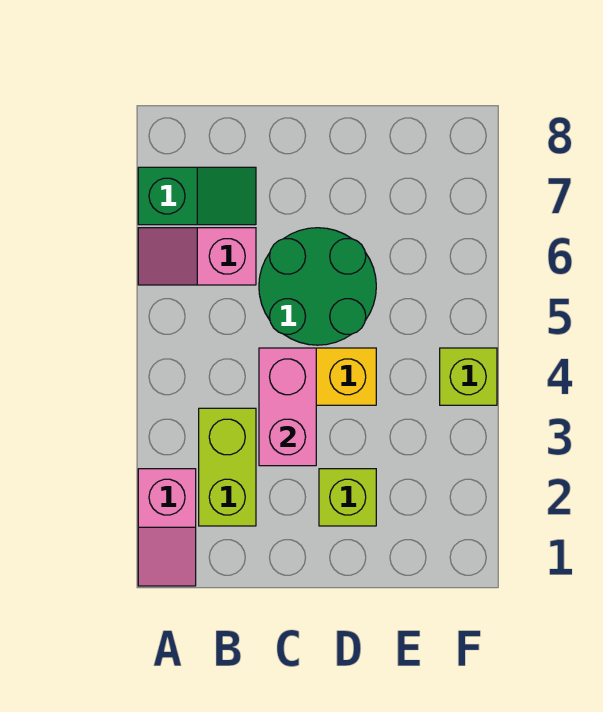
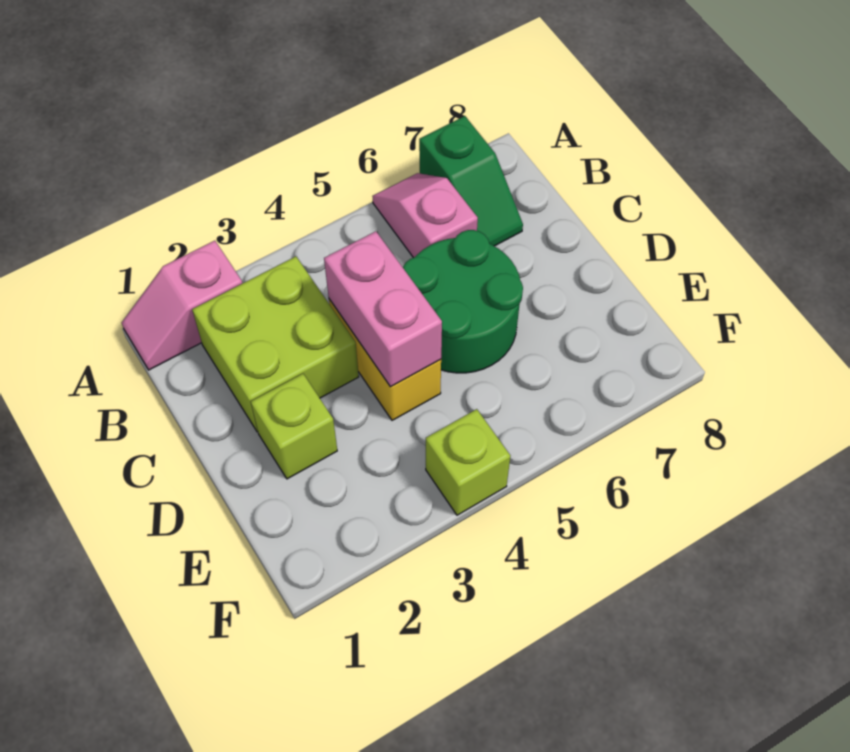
lime 1x2 brick [199,408,256,526] -> lime 2x2 brick [192,256,359,432]
pink 1x2 brick [259,348,316,466] -> pink 1x2 brick turned to [324,231,442,387]

